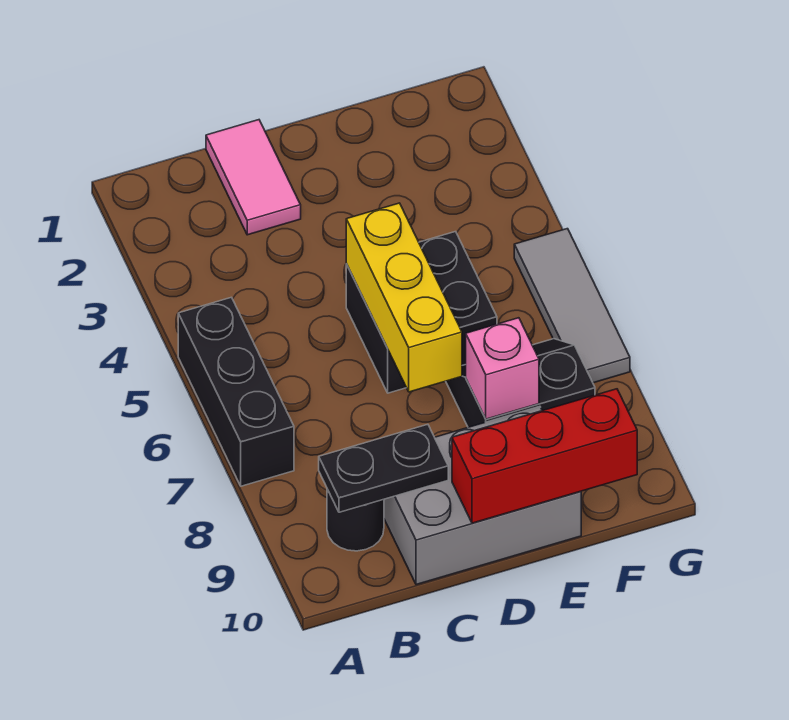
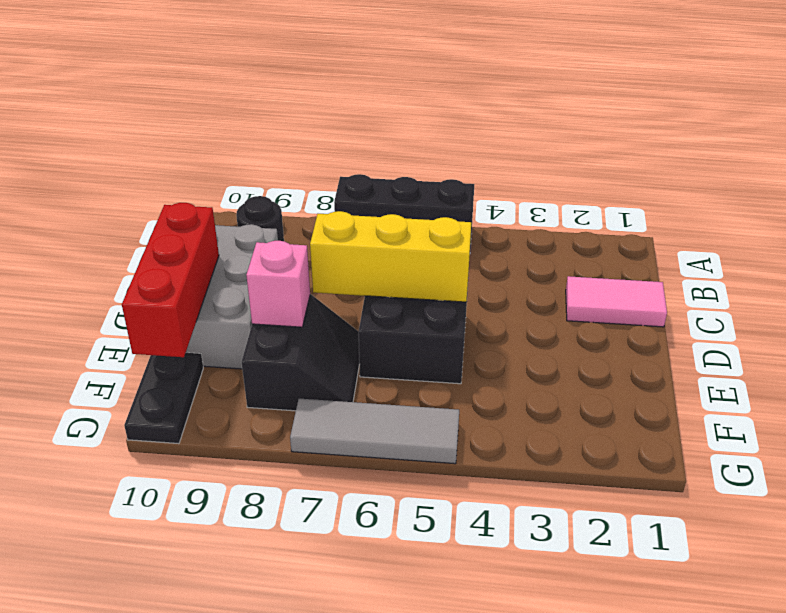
black 1x2 plate [319,424,448,512] -> black 1x2 plate moved to [124,353,203,444]

